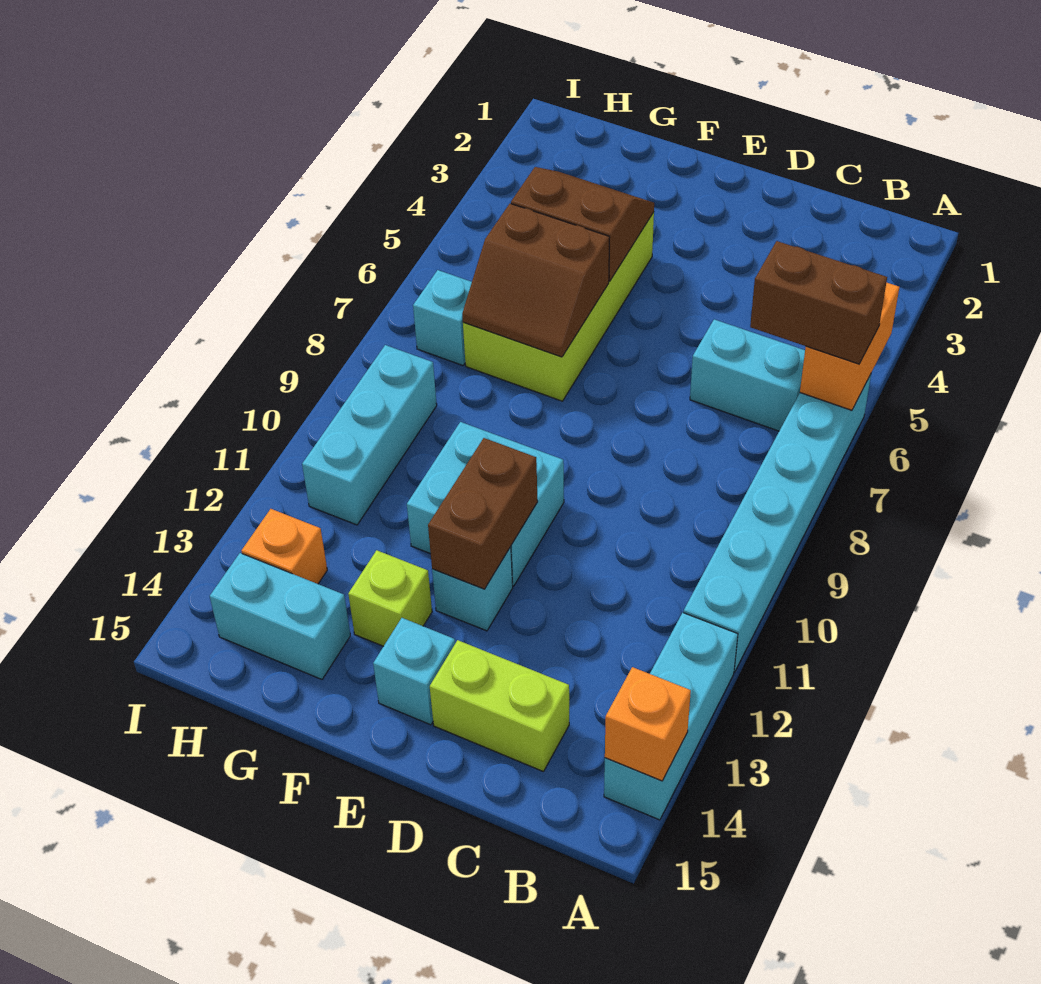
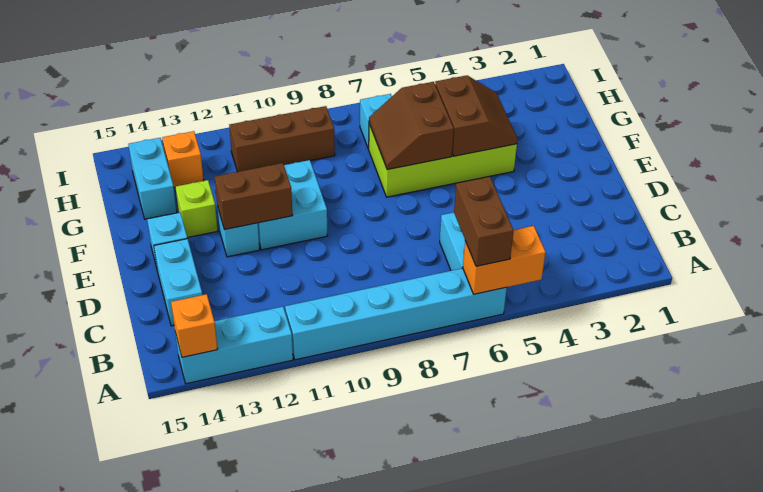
lime 1x2 brick [430,640,569,772] -> cyan 1x2 brick [154,239,202,326]
cyan 1x3 brick [302,345,437,525] -> brown 1x3 brick [229,106,335,172]

